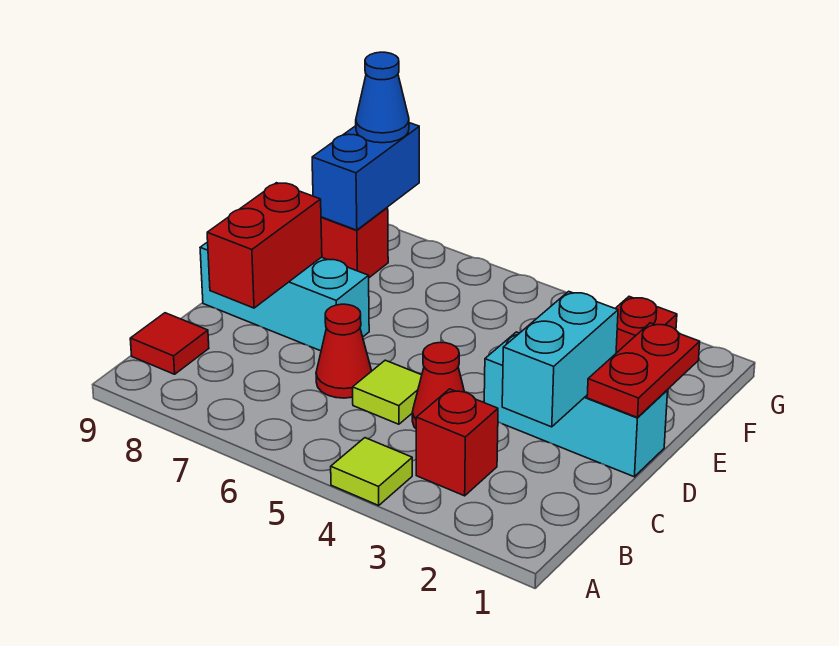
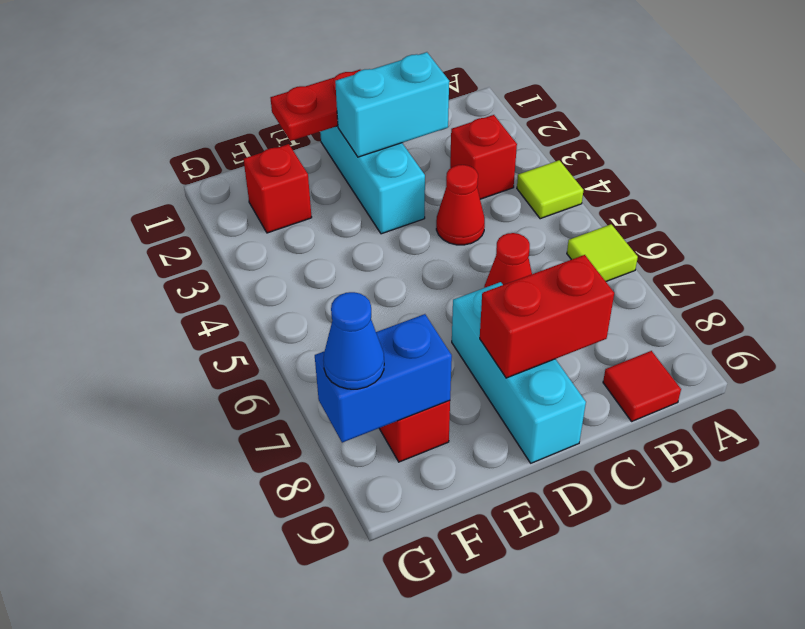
lime 1x1 tile [353,360,422,424] -> lime 1x1 tile moved to [567,224,638,281]

